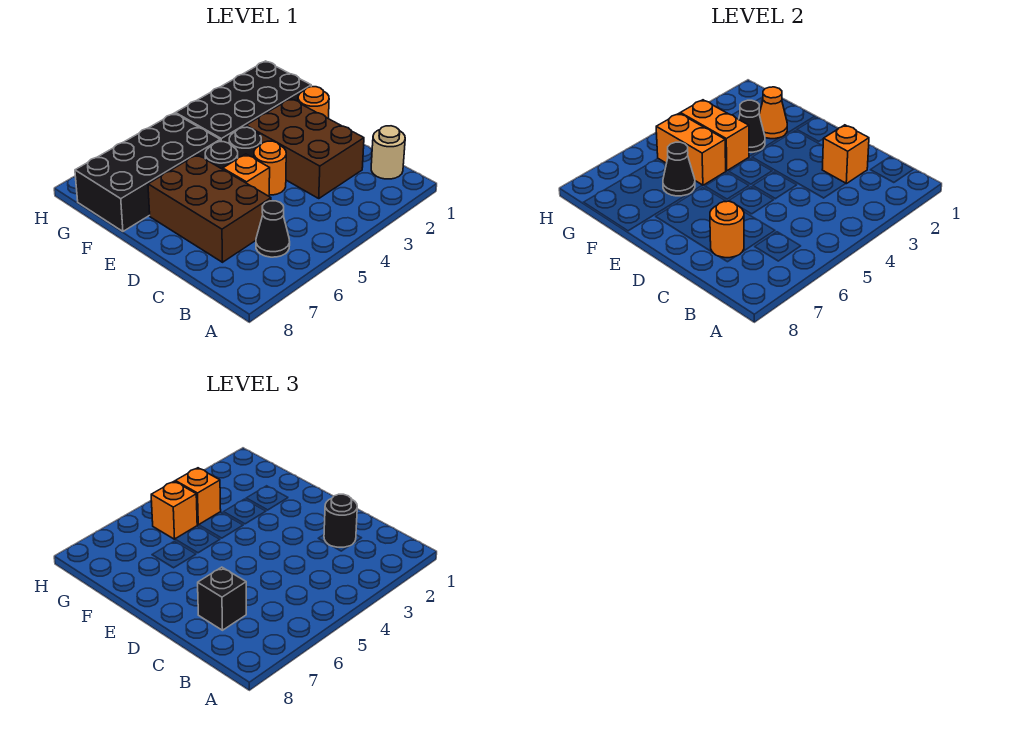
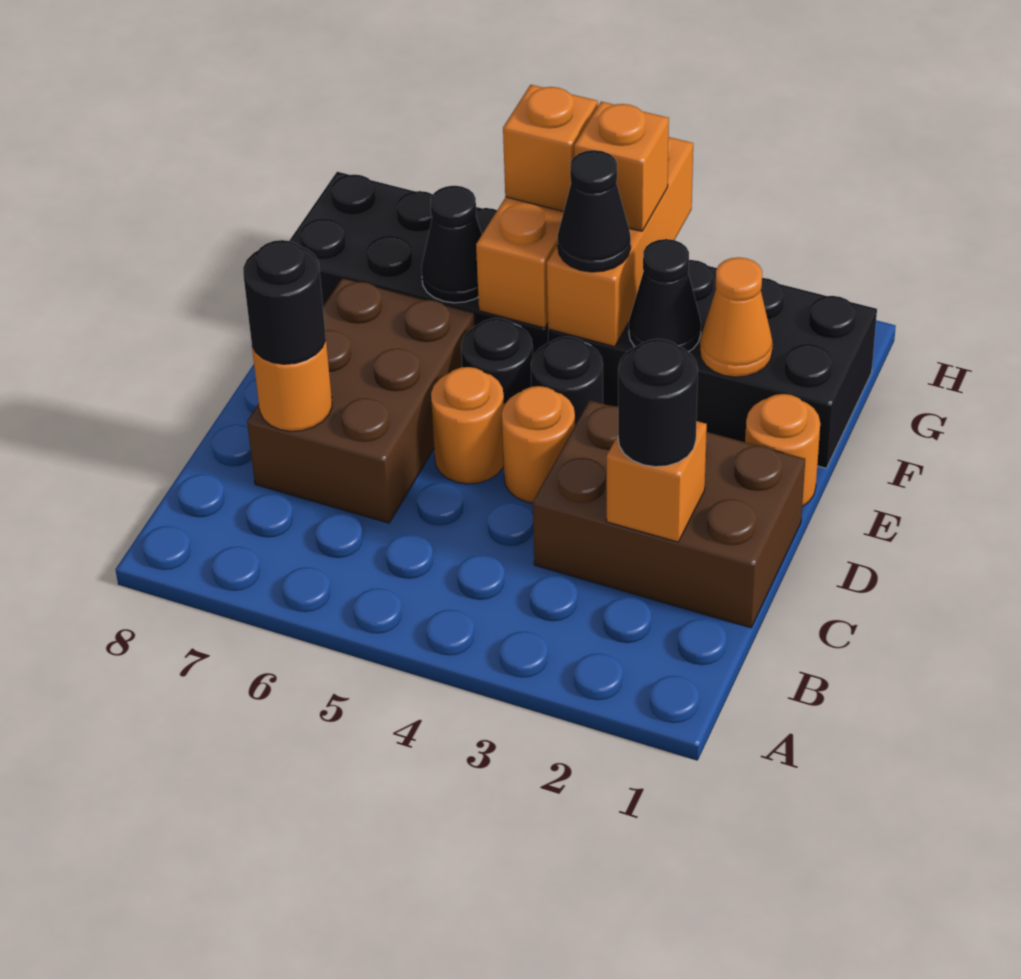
tan 1x1 round brick [371,126,405,179] -> none
black 1x1 cone [256,201,290,257] -> black 1x1 cone moved to [558,150,631,272]
brown 2x3 brick [246,99,364,198] -> brown 2x3 brick turned to [533,400,805,628]
black 1x1 brick [198,567,246,630] -> black 1x1 round brick [243,240,326,364]
orange 1x1 brick [223,154,270,196] -> orange 1x1 round brick [431,367,504,484]
orange 1x2 brick [680,100,749,171] -> orange 1x3 brick [547,137,693,347]

